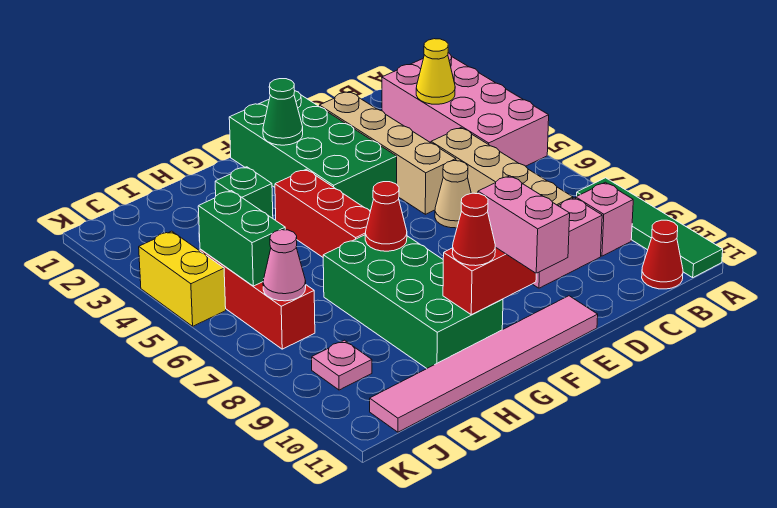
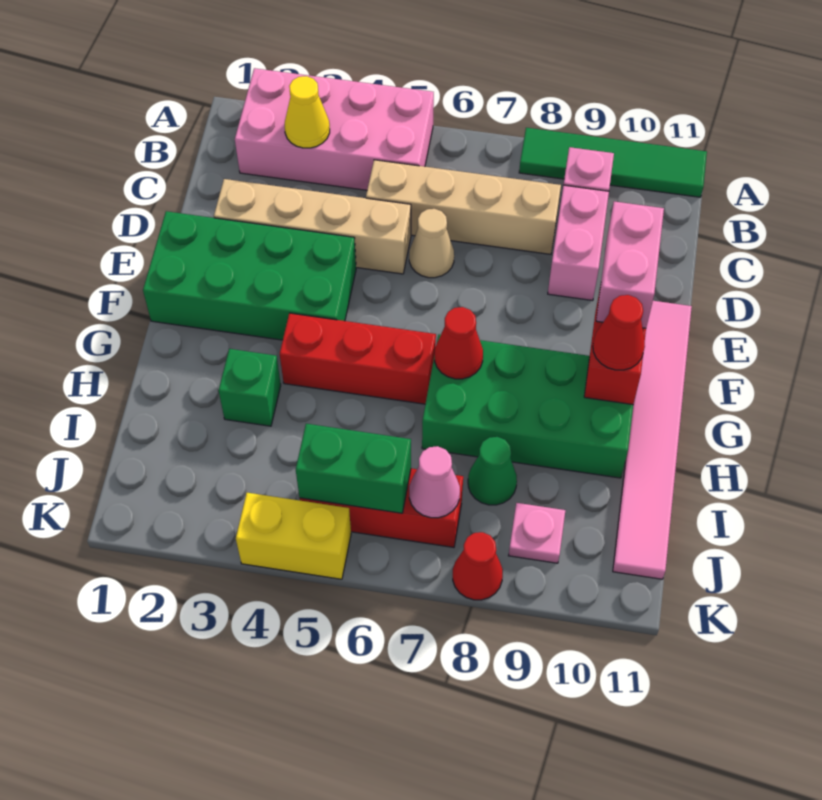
red 1x1 cone [642,220,683,289] -> red 1x1 cone moved to [453,532,503,600]
green 1x1 cone [263,79,303,145] -> green 1x1 cone moved to [468,437,517,505]
pink 1x2 brick [478,176,570,273] -> pink 1x2 brick turned to [596,201,664,328]

